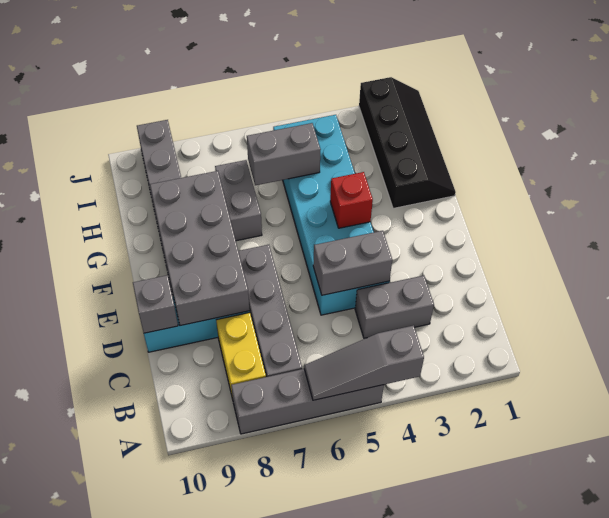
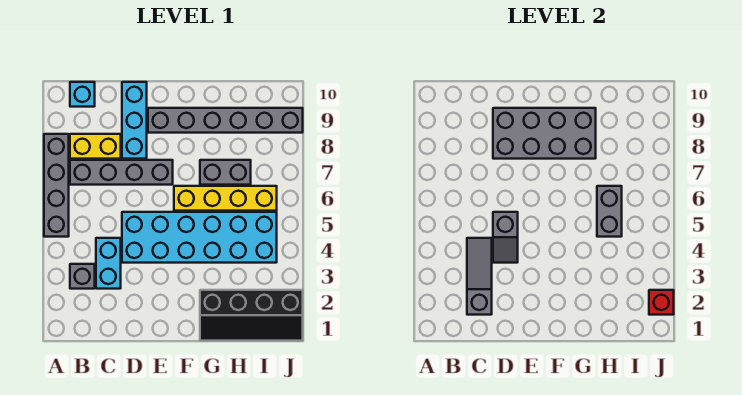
grey 1x3 slope [304,325,424,400] -> grey 1x3 slope moved to [467,238,492,315]
none -> cyan 1x1 brick [70,82,95,107]
grey 1x2 brick [355,275,434,338] -> cyan 1x2 brick [96,238,121,289]
grey 1x2 brick [313,231,392,295] -> grey 1x2 slope [493,212,518,263]
grey 1x1 brick [133,275,178,333] -> grey 1x1 brick moved to [70,264,95,289]
red 1x1 brick [330,172,373,228] -> red 1x1 brick moved to [649,290,674,315]
none -> yellow 1x4 brick [174,186,277,211]

